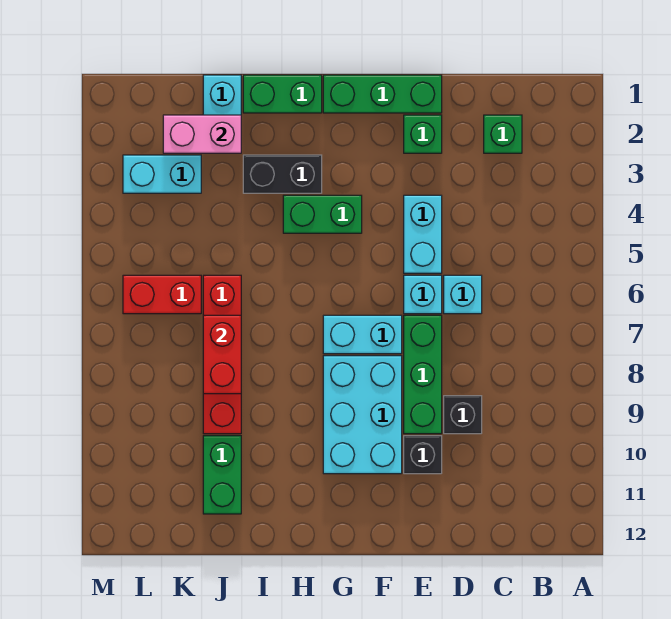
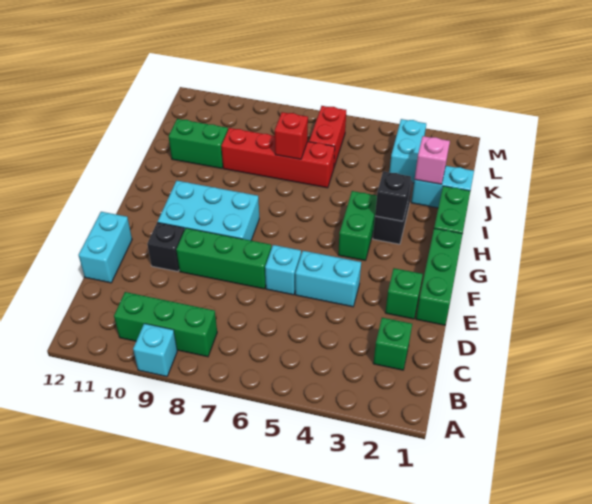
none -> green 1x3 brick [114,292,217,357]
cyan 1x1 brick [444,275,482,314] -> cyan 1x1 brick moved to [133,324,177,377]
black 1x1 brick [444,396,482,434] -> black 1x1 brick moved to [375,171,411,221]
cyan 1x2 brick [323,315,402,354] -> cyan 1x2 brick moved to [79,212,132,283]
pink 1x2 brick [163,115,241,153] -> pink 1x1 brick [415,136,450,184]
red 1x2 brick [203,315,241,394] -> red 1x1 brick [275,112,308,159]

